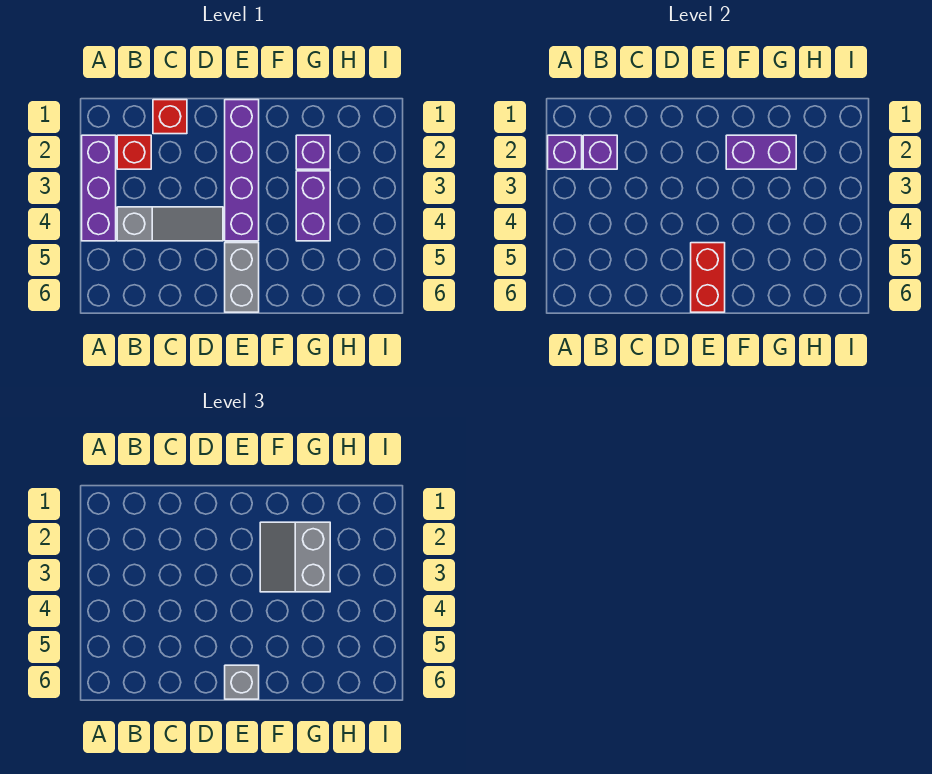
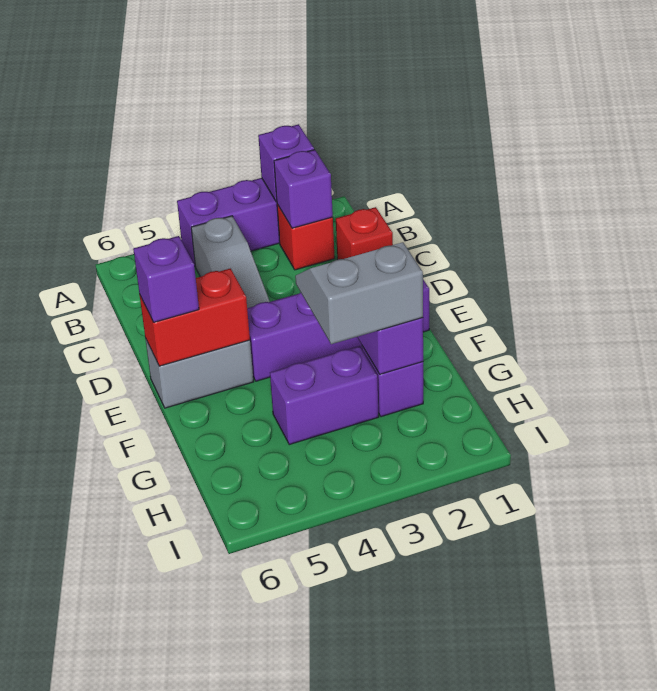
grey 1x1 brick [225,665,259,699] -> purple 1x1 brick [133,236,199,322]

